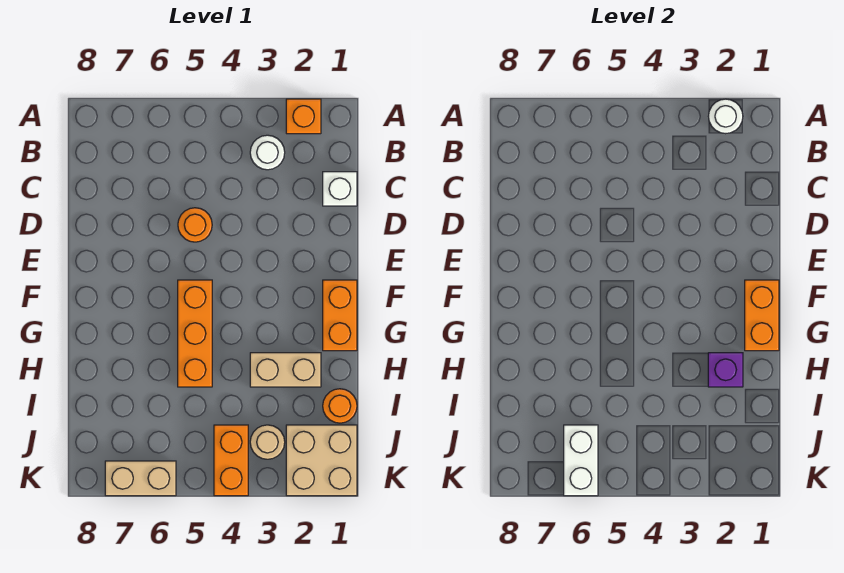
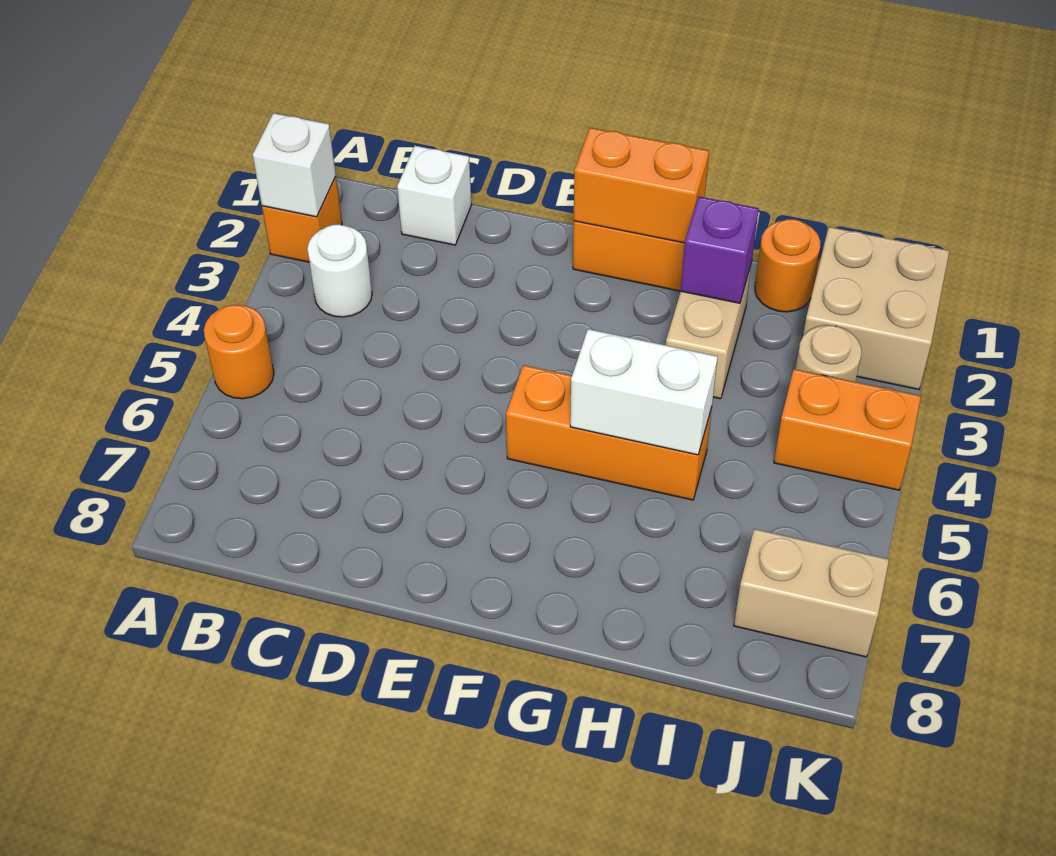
white 1x1 round brick [708,99,743,134] -> white 1x1 brick [253,113,336,217]
orange 1x1 round brick [178,208,212,242] -> orange 1x1 round brick moved to [204,305,274,399]
white 1x2 brick [564,425,598,496] -> white 1x2 brick moved to [570,329,718,455]
tan 1x2 brick [105,461,176,496] -> tan 1x2 brick turned to [734,529,889,657]

